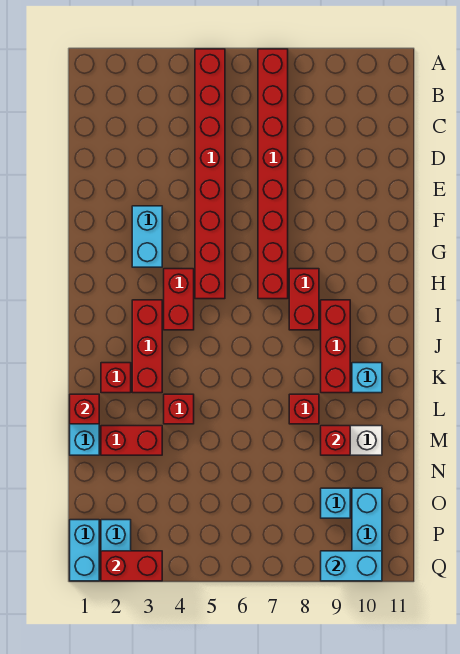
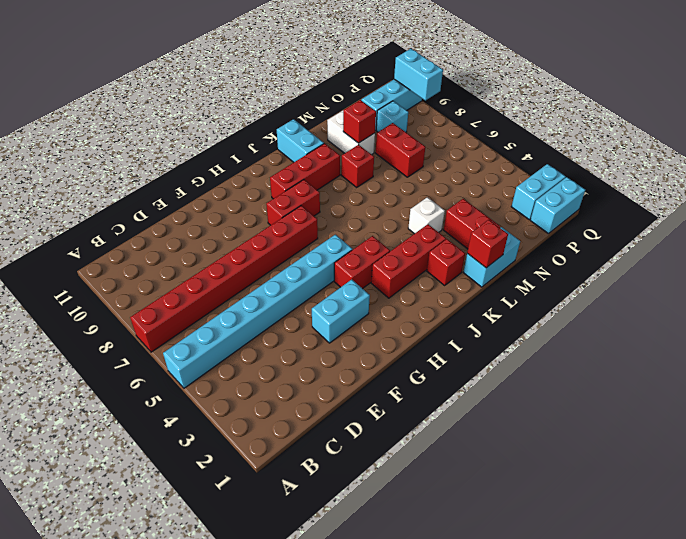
red 1x8 brick [195,49,225,299] -> cyan 1x8 brick [163,235,352,388]
cyan 1x1 brick [352,363,382,393] -> cyan 1x2 brick [277,119,324,162]
red 1x1 brick [164,394,194,424] -> white 1x1 brick [408,197,445,234]
red 1x2 brick [101,551,162,581] -> red 1x2 brick moved to [376,123,425,177]

